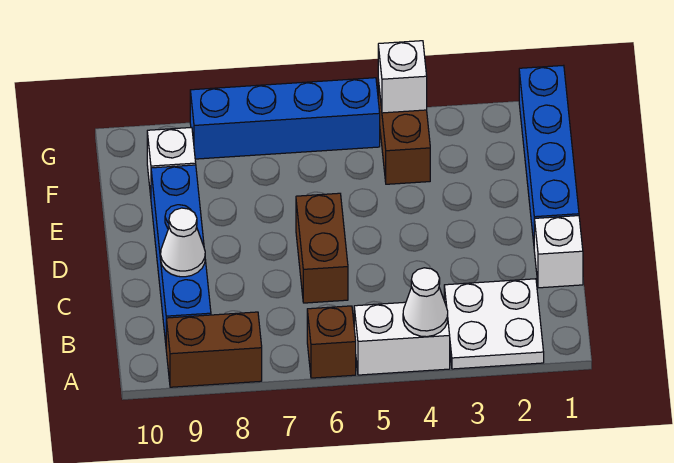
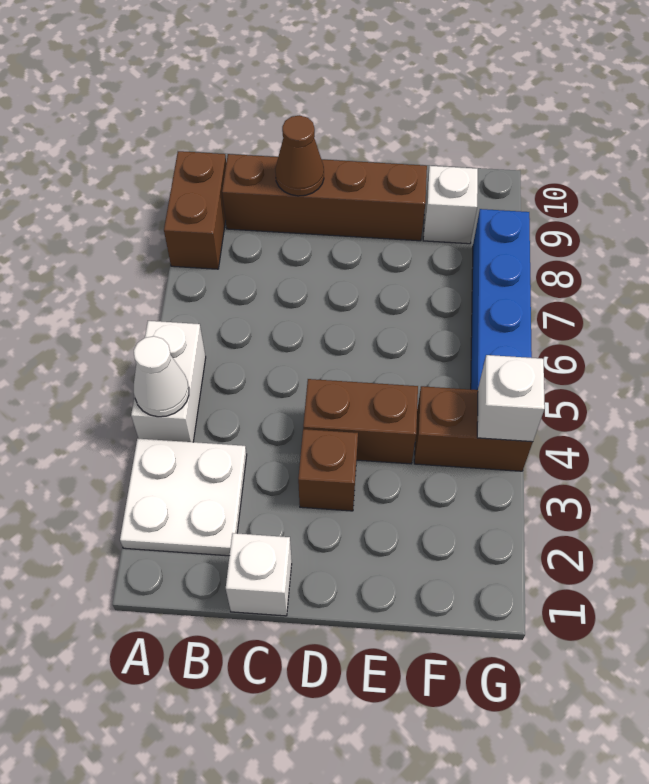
brown 1x1 brick [307,306,356,378] -> brown 1x1 brick moved to [298,429,358,511]
blue 1x4 brick [151,165,211,343] -> brown 1x4 brick [222,154,427,241]
brown 1x2 brick [296,193,348,303] -> brown 1x2 brick moved to [303,379,418,464]
white 1x1 cone [161,208,205,277] -> brown 1x1 cone [275,115,324,196]
blue 1x4 brick [519,65,579,242] -> none

